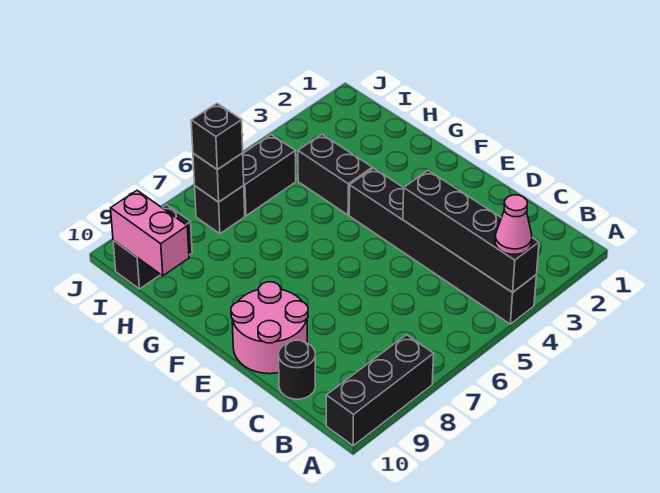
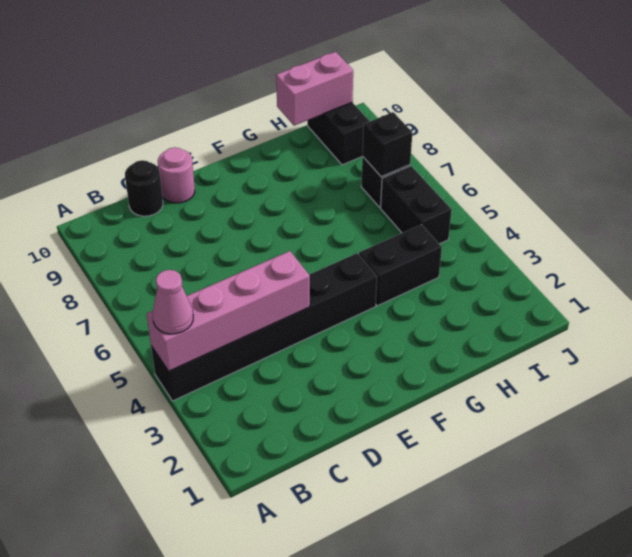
black 1x4 brick [403,171,539,292] -> pink 1x4 brick [147,251,310,371]
black 1x3 brick [326,335,434,446] -> none
pink 2x2 round brick [231,282,308,374] -> pink 1x1 round brick [158,147,195,203]
black 1x1 brick [191,104,243,170] -> none

